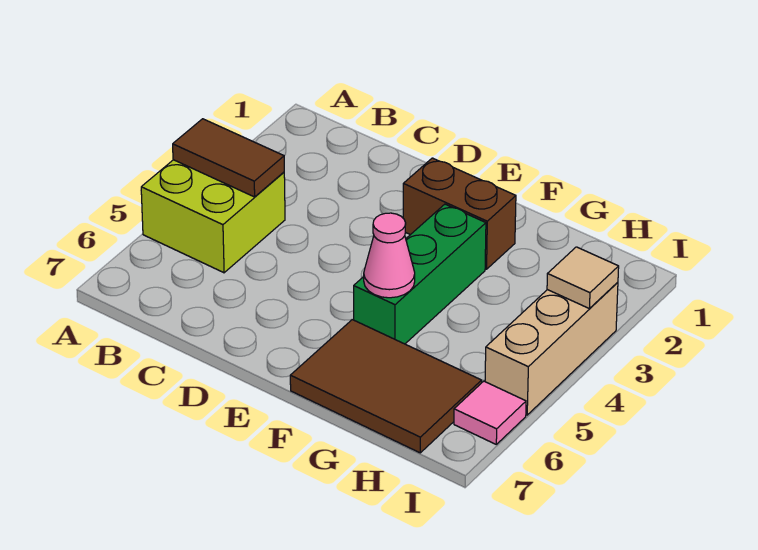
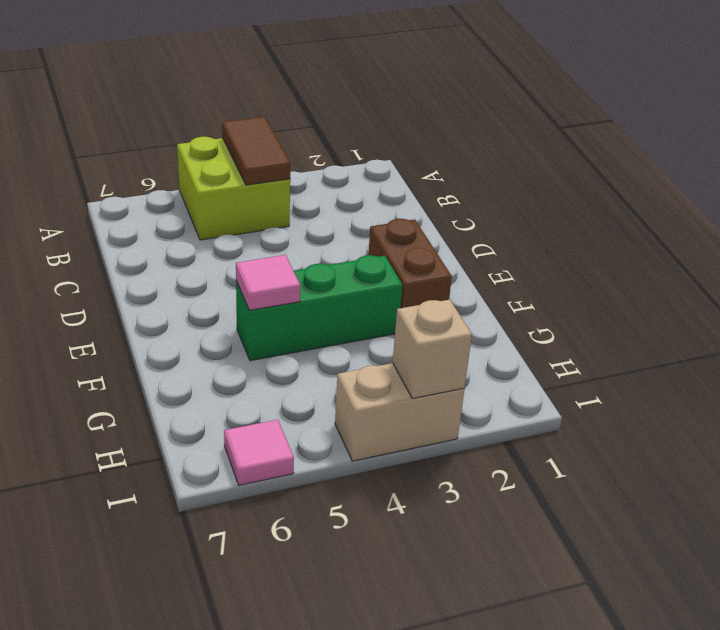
pink 1x1 cone [364,213,415,298] -> pink 1x1 tile [236,255,300,310]
brown 2x3 tile [290,320,482,453] -> none
tan 1x3 brick [485,282,618,415] -> tan 1x2 brick [335,363,464,461]
tan 1x1 tile [547,247,619,308] -> tan 1x1 brick [393,300,472,399]

